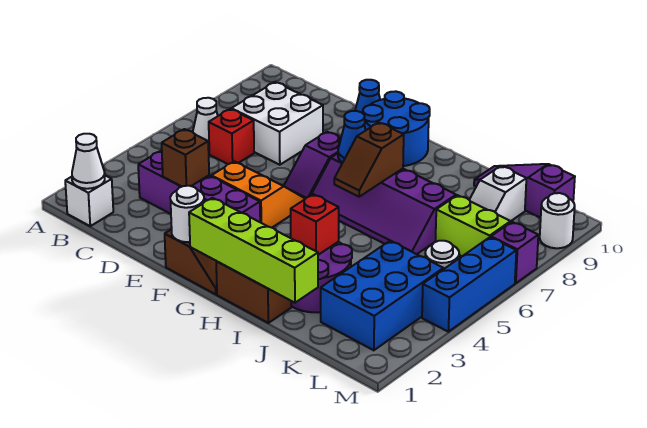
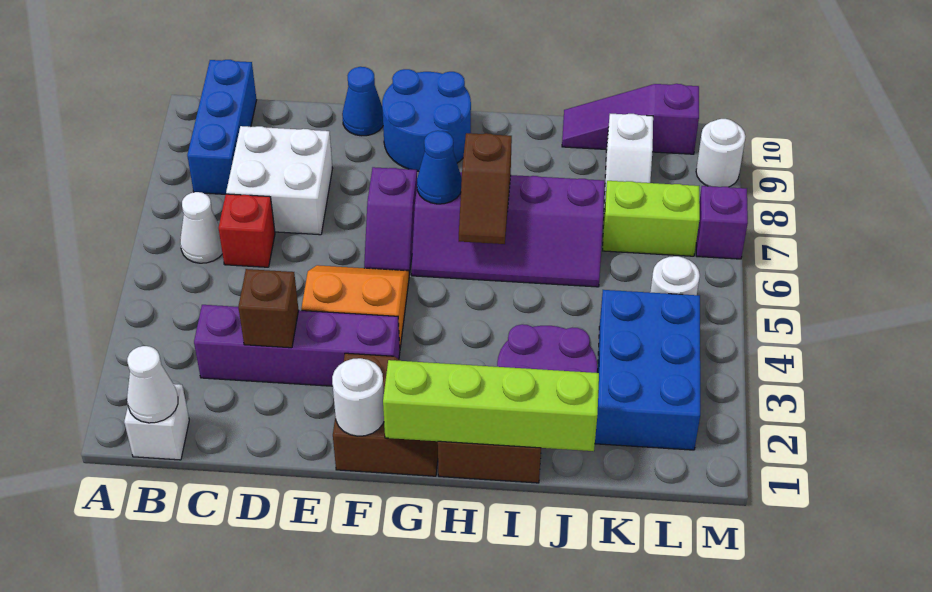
red 1x1 brick [291,194,339,255] -> none
blue 1x3 brick [422,237,516,332] -> blue 1x3 brick moved to [187,60,257,194]

